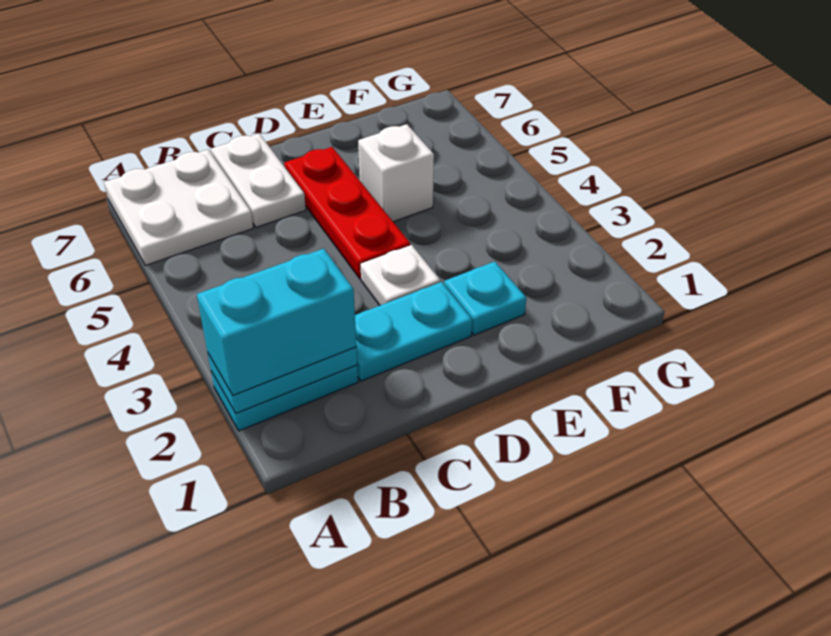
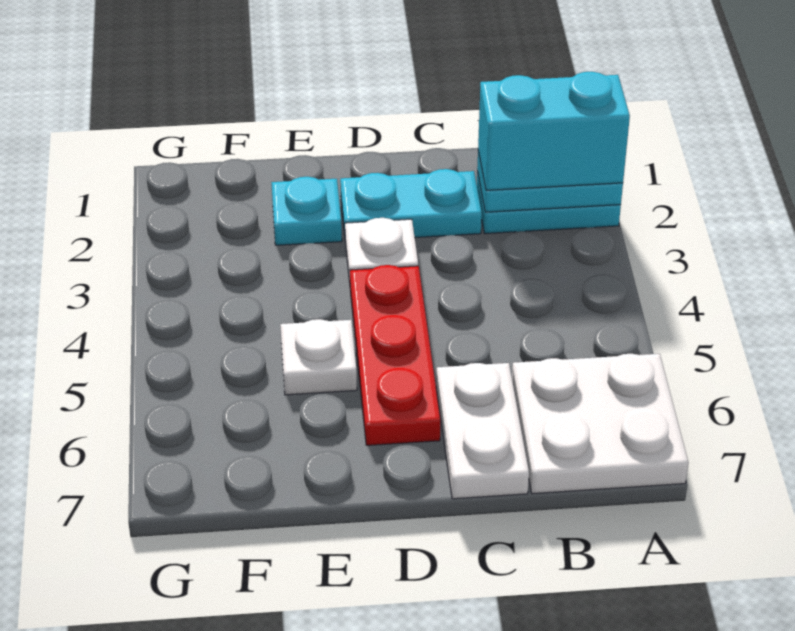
white 1x1 brick [358,124,434,222] -> white 1x1 plate [280,319,357,395]

